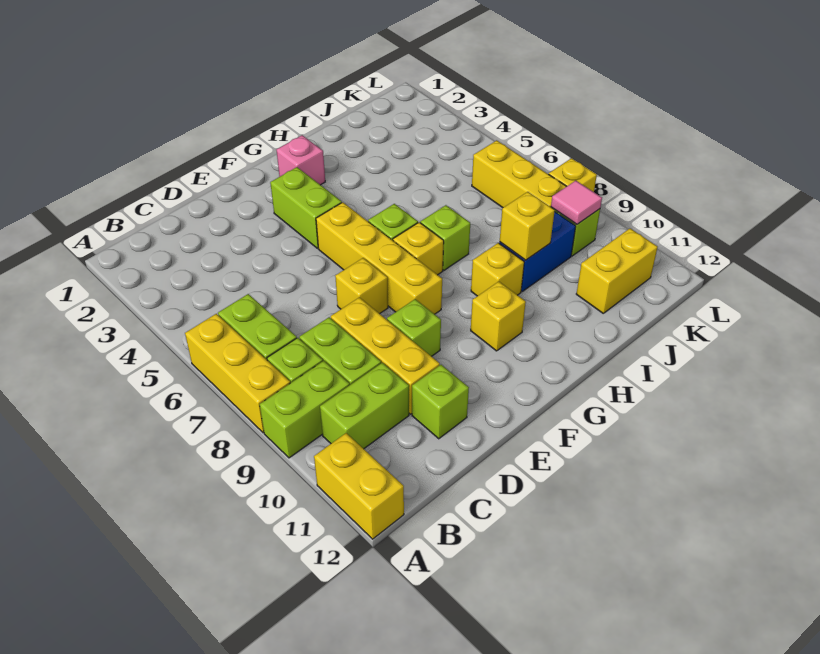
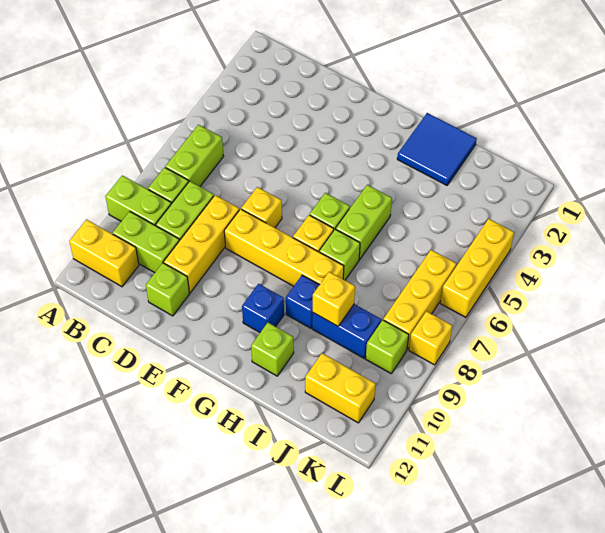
yellow 1x3 brick [185,314,290,433] -> yellow 1x3 brick moved to [440,219,514,317]
yellow 1x2 brick [314,433,404,539] -> yellow 1x2 brick turned to [69,220,139,287]
lime 1x1 brick [387,299,441,356] -> lime 1x1 brick moved to [251,323,294,376]
lime 1x2 brick [270,167,342,249] -> lime 1x2 brick moved to [336,185,392,259]
yellow 1x4 brick [316,202,442,314] -> yellow 1x4 brick turned to [224,209,344,286]
pink 1x1 brick [277,135,325,185] -> none
yellow 1x1 brick [471,281,526,351] -> blue 1x1 brick [242,284,284,332]
none -> blue 2x2 tile [397,113,477,185]
yellow 1x1 brick [471,243,524,296] -> blue 1x1 brick [286,275,319,328]
pink 1x1 tile [551,181,602,224] -> none

